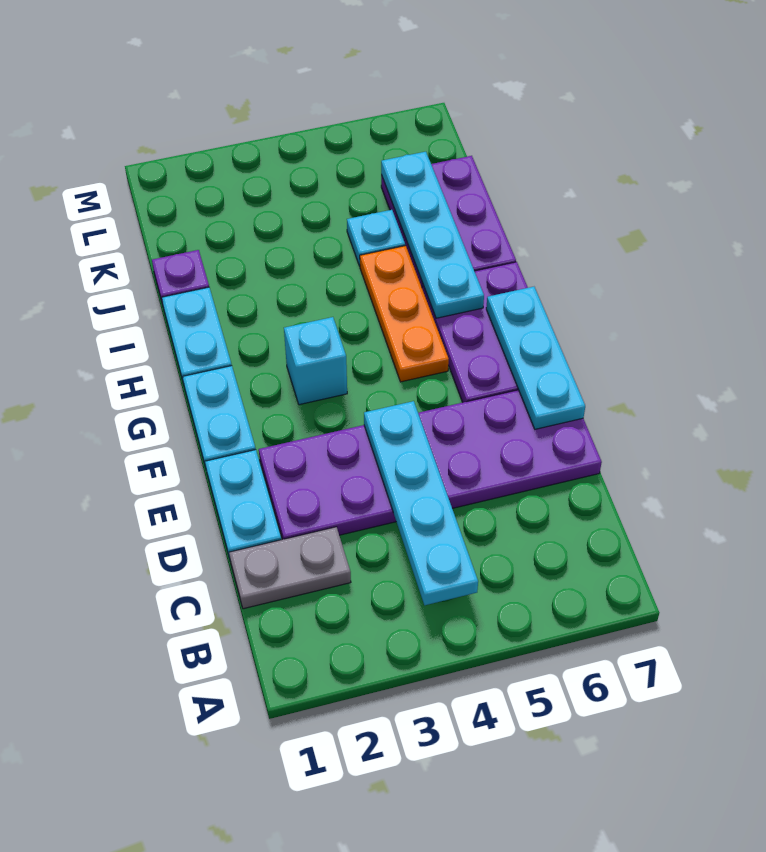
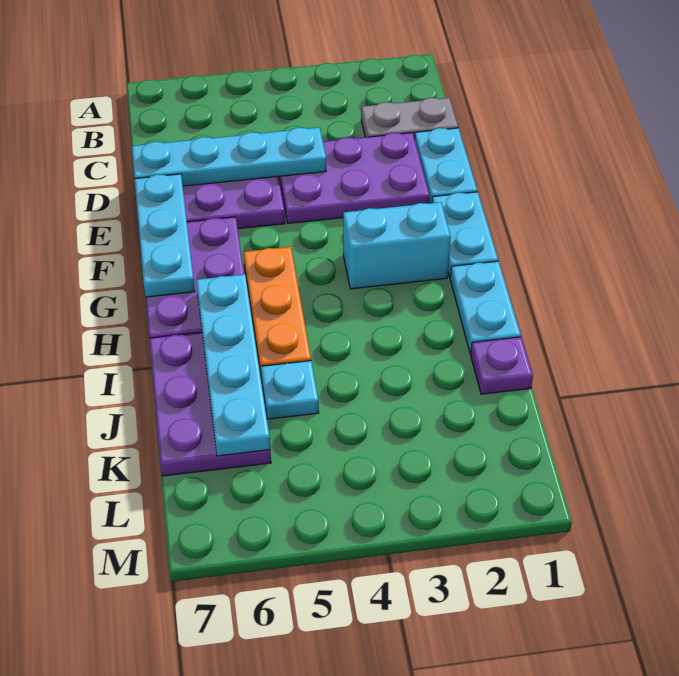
cyan 1x4 plate [364,401,478,605] -> cyan 1x4 plate turned to [132,127,326,186]
cyan 1x1 brick [284,317,347,405] -> cyan 1x2 brick [343,202,451,289]

